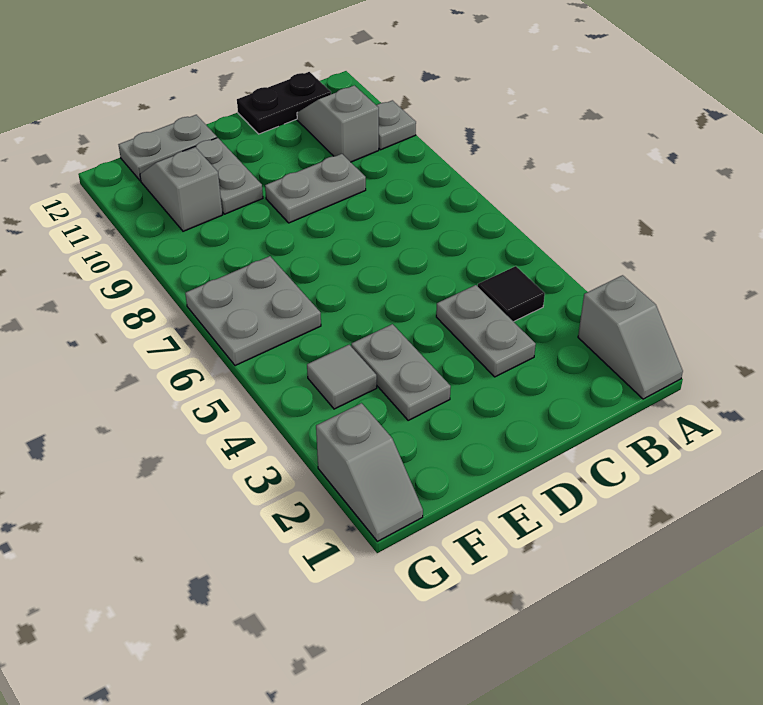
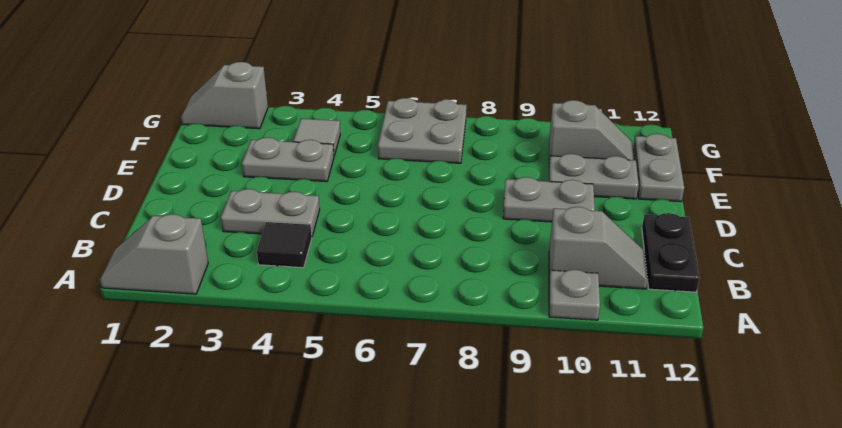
grey 1x2 plate [265,154,366,223] -> grey 1x2 plate turned to [503,177,595,222]

